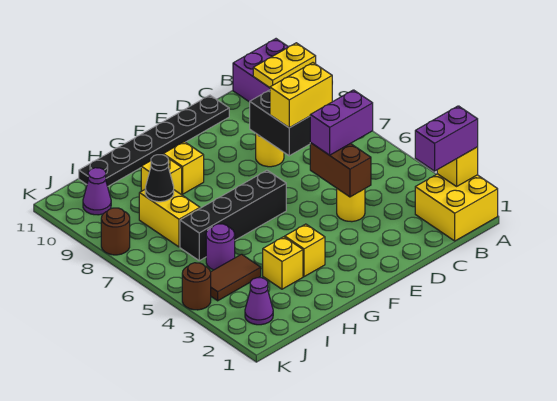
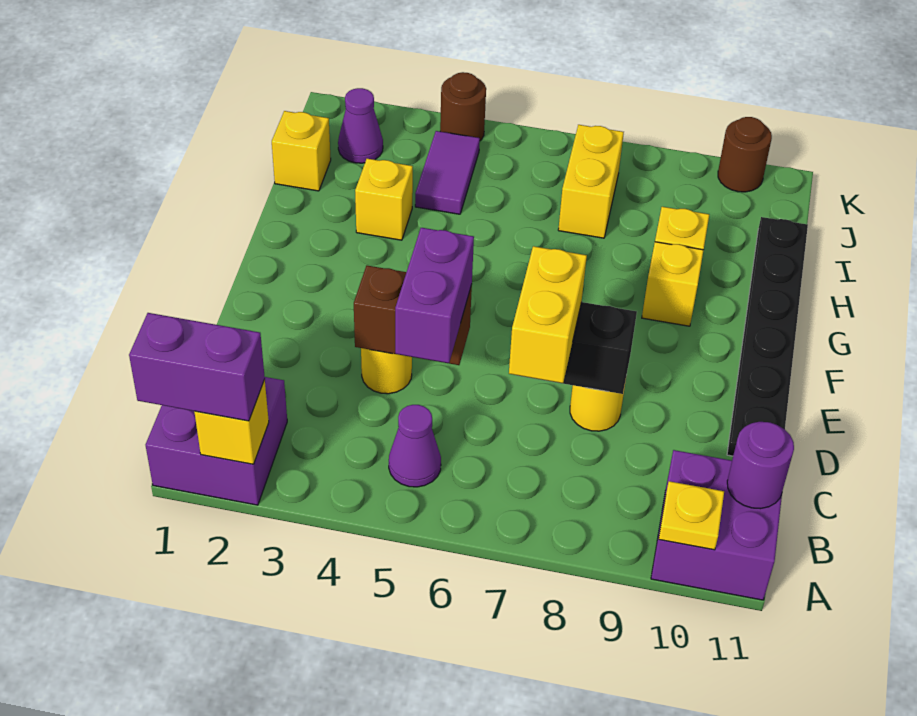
yellow 2x2 brick [415,174,498,241] -> purple 2x2 brick [145,377,287,505]
purple 1x2 brick [415,106,478,171] -> purple 1x2 brick turned to [129,313,265,421]
yellow 1x2 plate [253,43,316,88] -> yellow 1x1 plate [659,481,724,550]
black 1x4 brick [180,170,286,261] -> none
yellow 1x1 brick [285,224,325,277] -> yellow 1x1 brick moved to [272,111,331,191]
brown 1x2 tile [211,254,261,301] -> purple 1x2 tile [415,131,480,214]
purple 1x1 round brick [206,224,235,270] -> purple 1x1 round brick moved to [727,422,794,509]
yellow 1x2 brick [139,190,200,247] -> yellow 1x2 brick turned to [558,125,624,238]
black 1x1 cone [145,155,174,202] -> none
purple 1x1 cone [83,168,111,215] -> purple 1x1 cone moved to [389,405,441,487]
brown 1x1 round brick [101,208,130,255] -> brown 1x1 round brick moved to [718,117,772,192]

